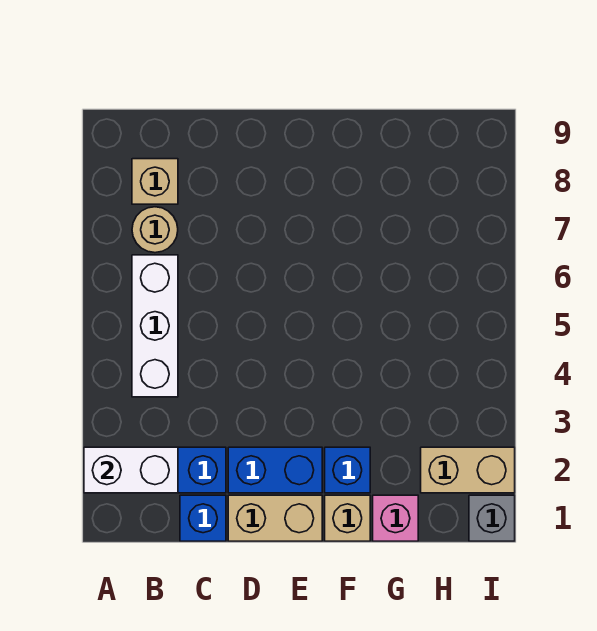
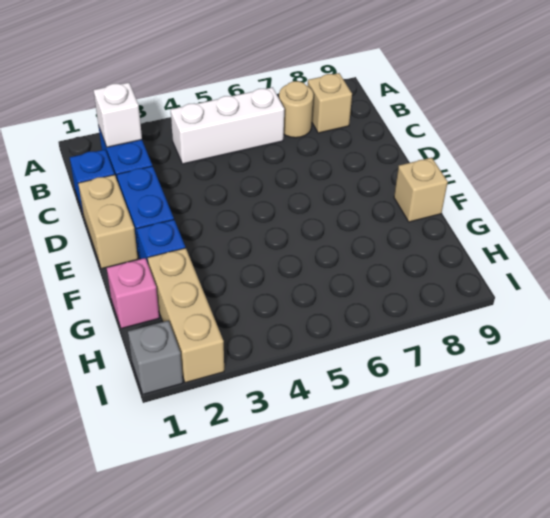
white 1x2 brick [84,447,178,493] -> white 1x1 brick [94,83,142,147]
tan 1x1 brick [325,495,370,541] -> tan 1x1 brick moved to [394,158,448,222]
tan 1x2 brick [421,447,515,493] -> tan 1x3 brick [148,248,224,383]

